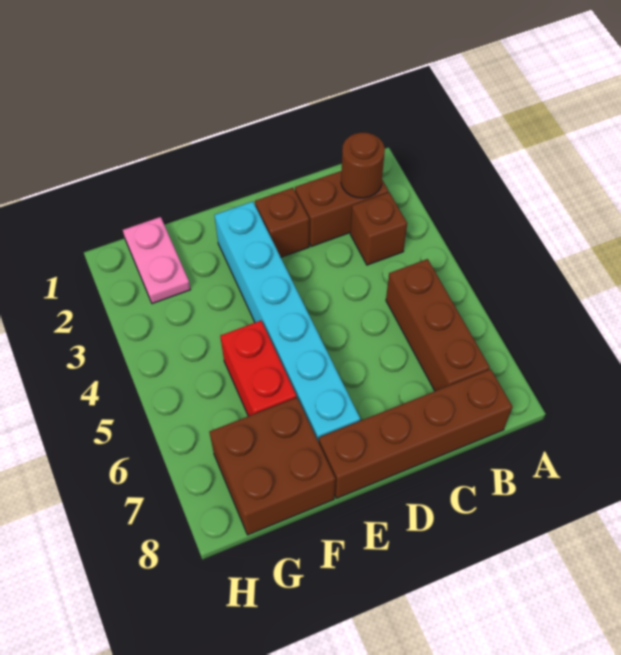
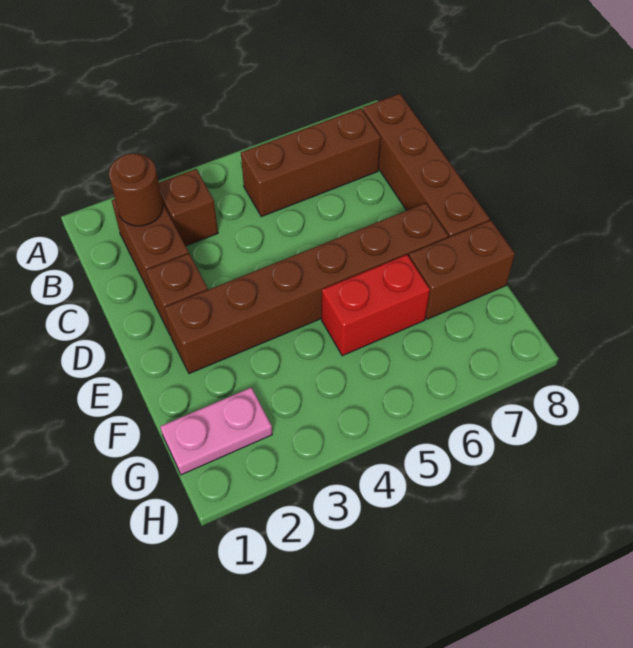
cyan 1x6 brick [214,202,360,442] -> brown 1x6 brick [165,203,448,374]
brown 2x2 brick [210,398,335,535] -> brown 1x2 brick [409,220,515,319]

